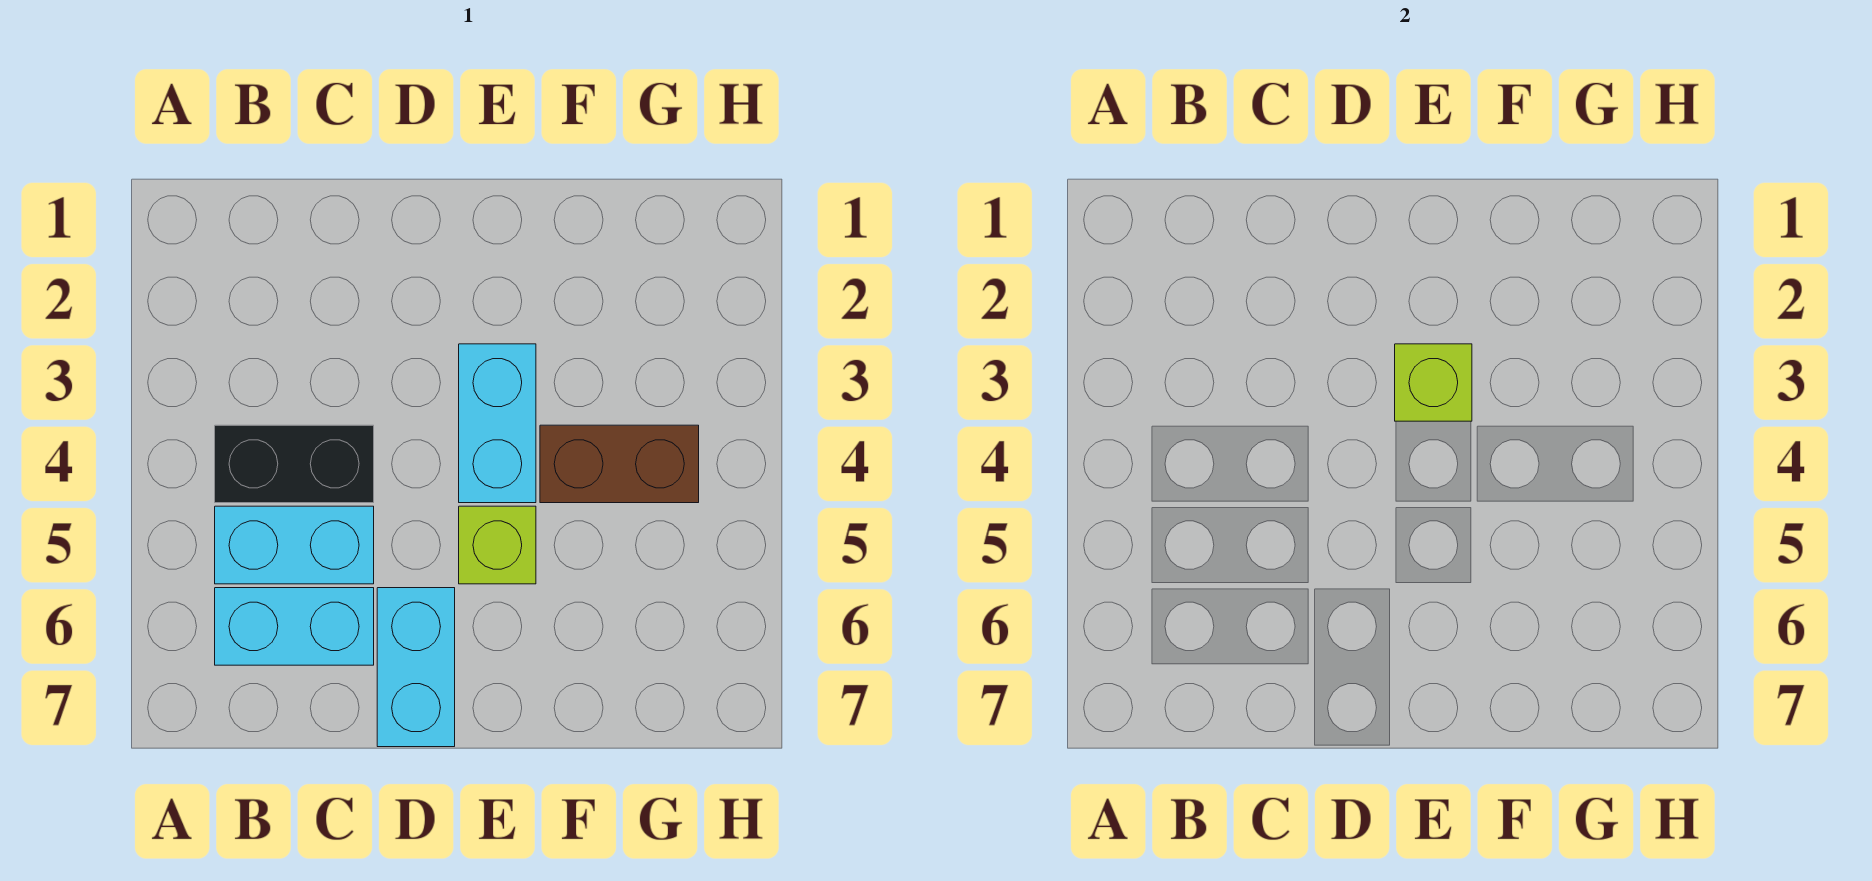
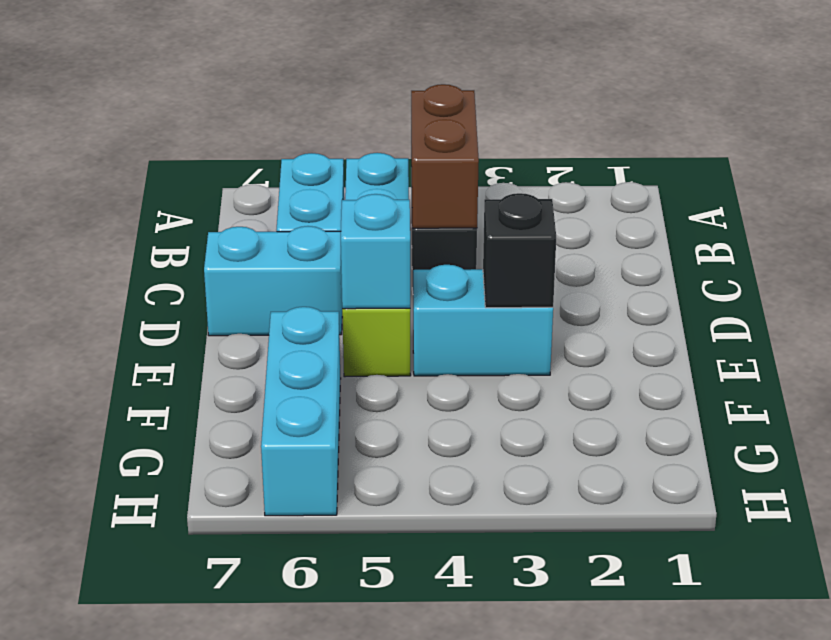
lime 1x1 brick [1395,344,1472,421] -> black 1x1 brick [483,193,556,308]
none -> cyan 1x1 brick [341,194,410,309]
brown 1x2 brick [540,425,699,503] -> brown 1x2 brick moved to [411,84,479,228]
none -> cyan 1x3 brick [261,307,341,516]

